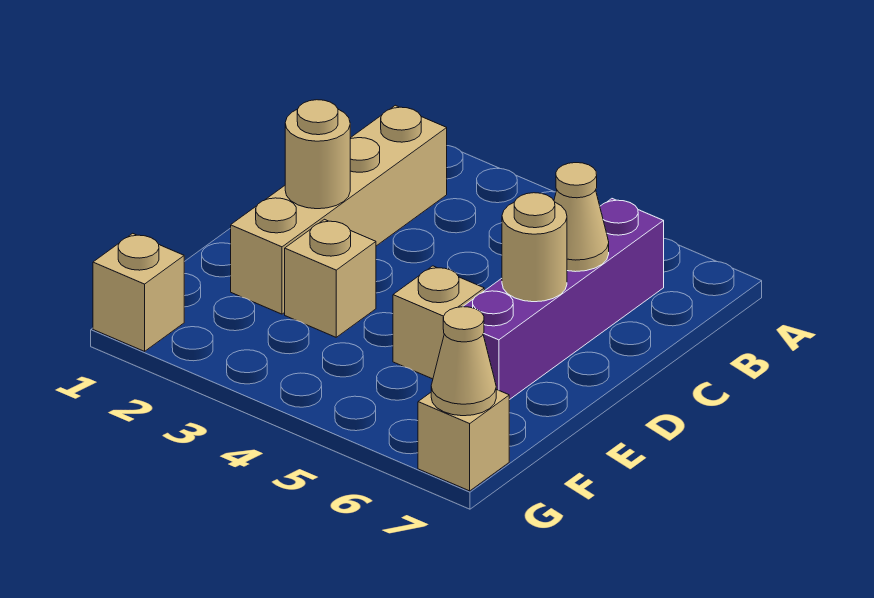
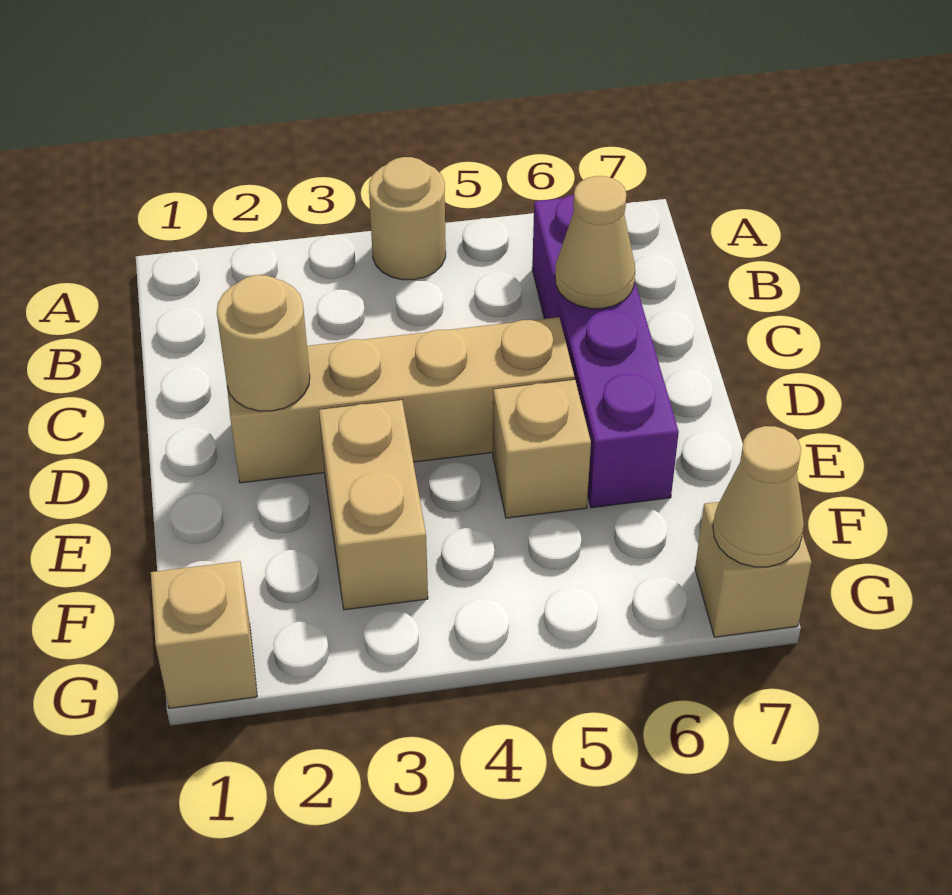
tan 1x4 brick [231,105,447,314] -> tan 1x4 brick turned to [227,317,574,483]
tan 1x1 round brick [502,193,567,302] -> tan 1x1 round brick moved to [369,157,446,280]
tan 1x1 brick [285,219,376,337] -> tan 1x2 brick [319,400,428,610]

